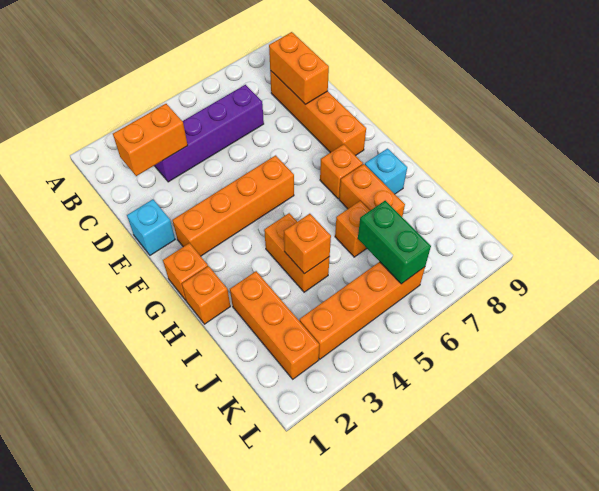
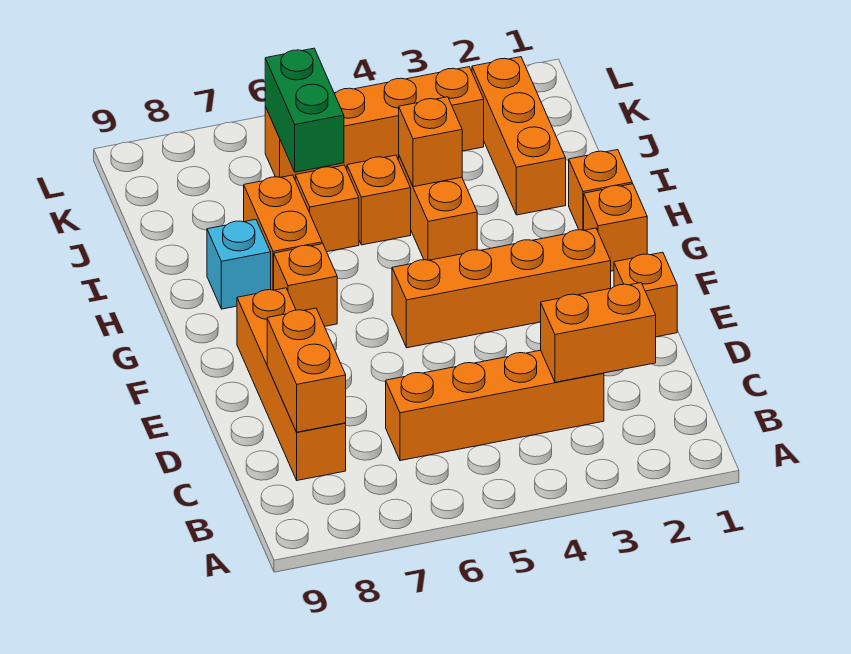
purple 1x4 brick [154,85,264,182] -> orange 1x4 brick [386,350,604,461]
cyan 1x1 brick [127,199,175,255] -> orange 1x1 brick [614,252,677,337]
none -> orange 1x1 brick [347,155,411,245]

